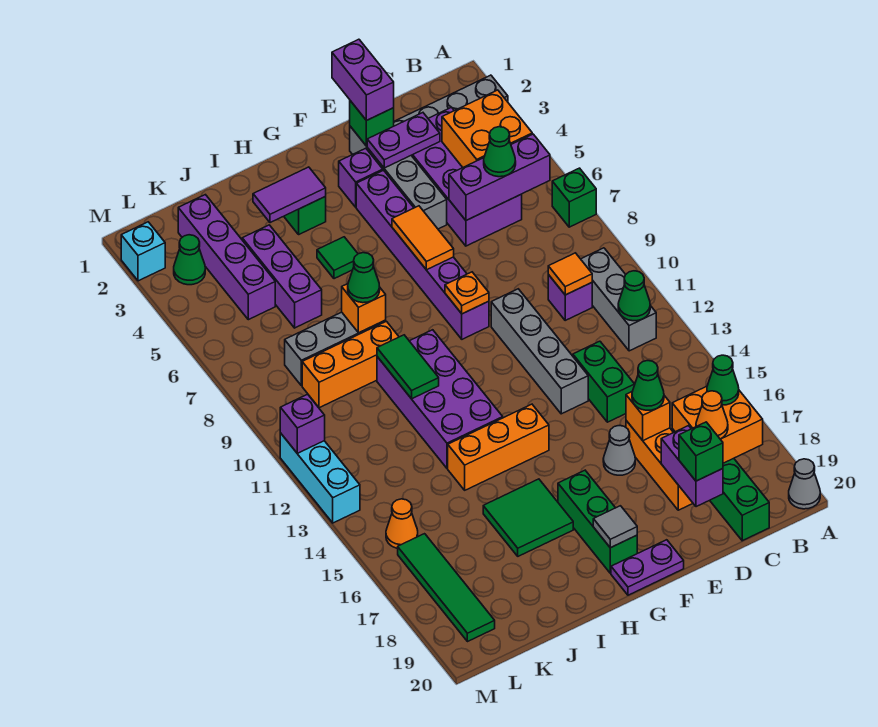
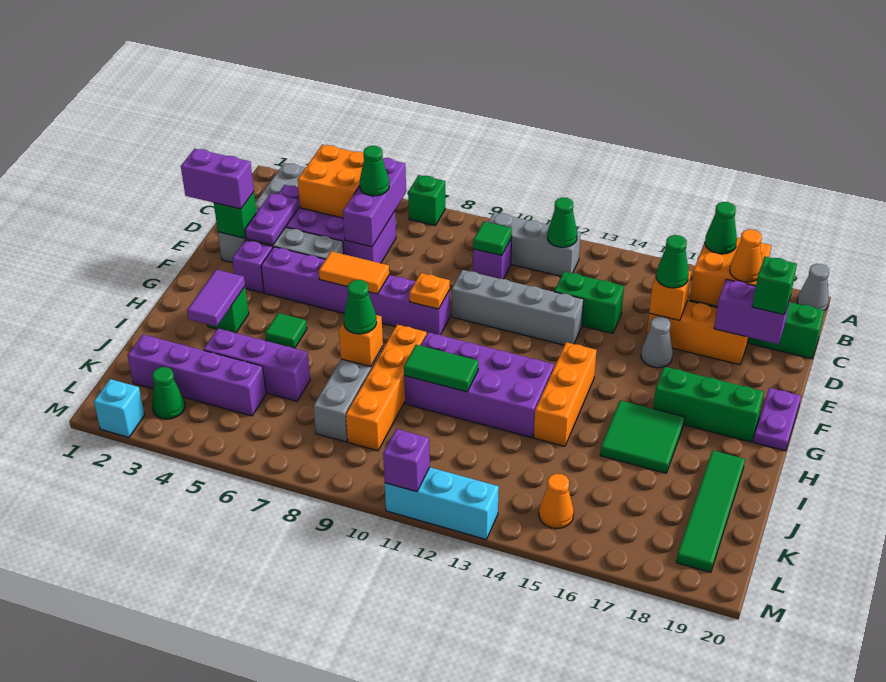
orange 1x1 tile [548,253,592,295] -> green 1x1 tile [473,222,512,256]
grey 1x1 tile [593,506,637,548] -> none
orange 1x3 brick [302,321,399,408] -> orange 1x4 brick [346,325,427,451]
green 1x4 tile [398,534,495,642] -> green 1x4 tile turned to [676,450,745,573]

